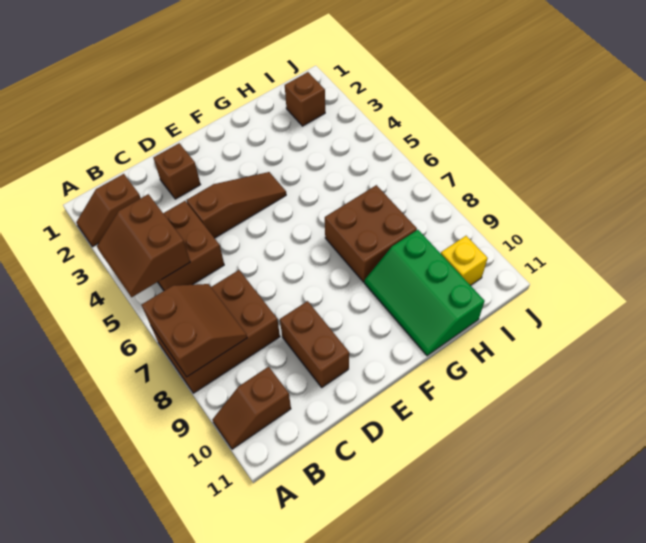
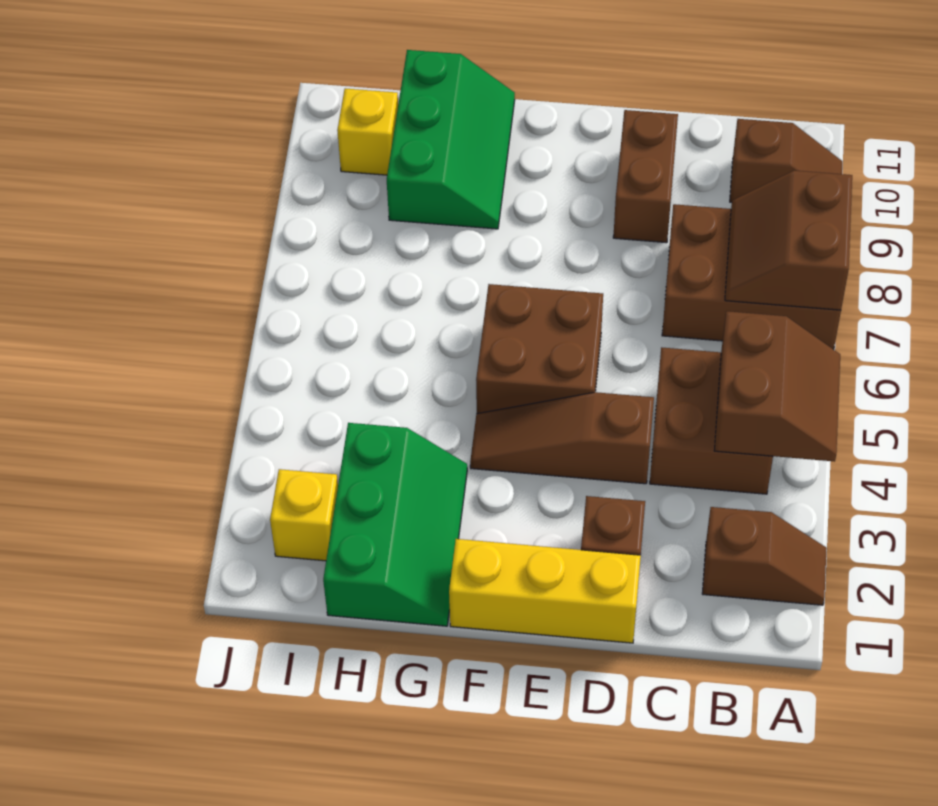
none -> yellow 1x3 brick [449,539,641,643]
none -> green 2x3 slope [323,423,467,626]
brown 2x2 brick [325,185,417,282] -> brown 2x2 brick moved to [476,284,603,414]
brown 1x1 brick [285,72,325,126] -> yellow 1x1 brick [270,469,338,561]

